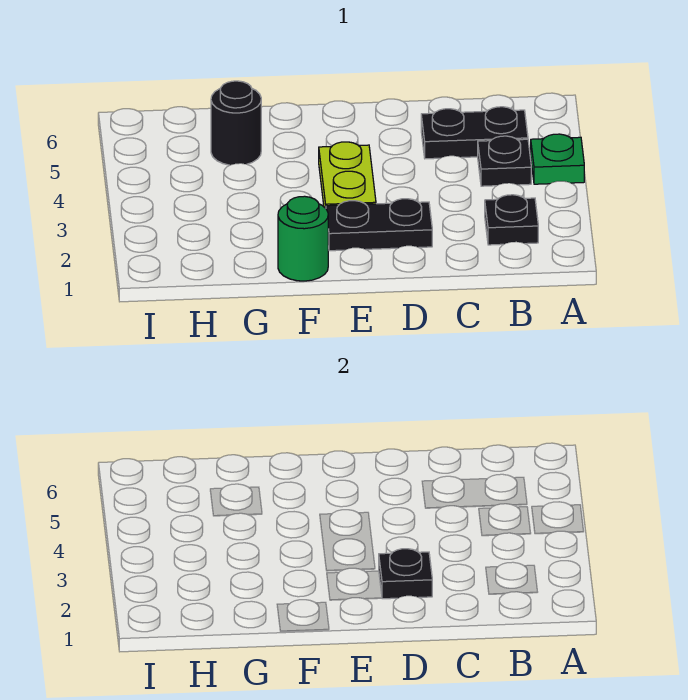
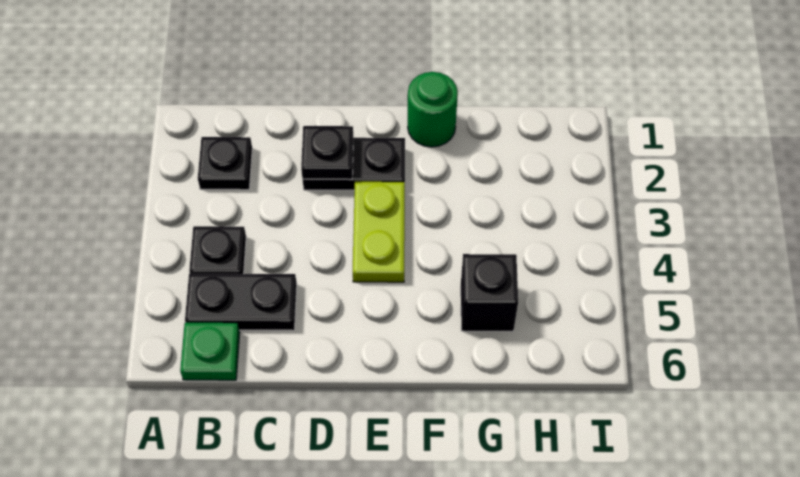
green 1x1 plate [531,134,584,184] -> green 1x1 plate moved to [180,323,240,380]
black 1x1 round brick [211,81,261,165] -> black 1x1 brick [461,254,518,331]

